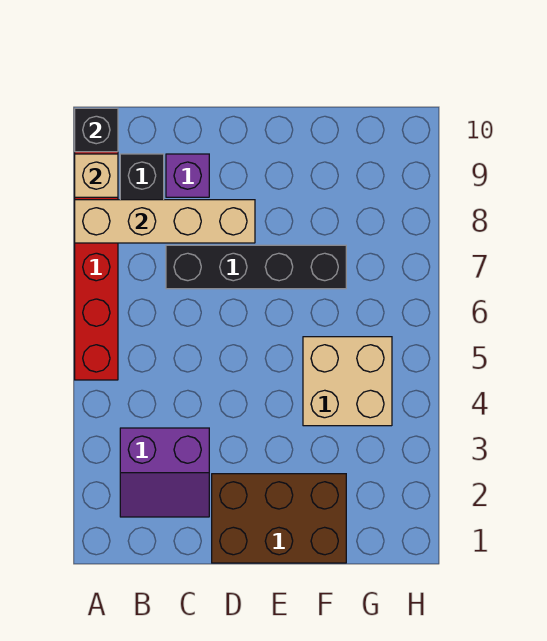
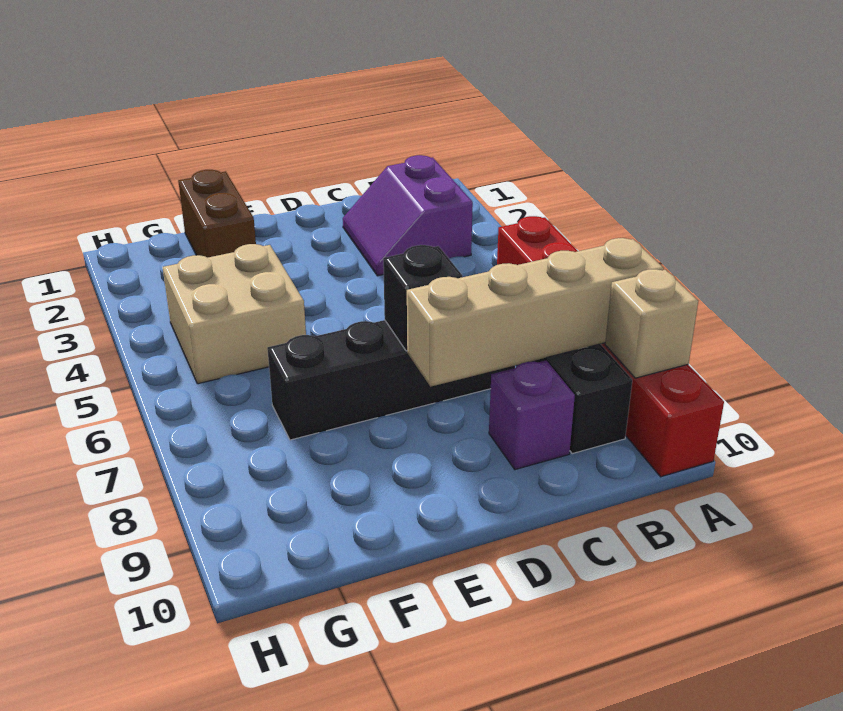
black 1x1 brick [75,108,118,152] -> black 1x1 brick moved to [383,245,463,351]
purple 2x2 slope [120,428,209,517] -> purple 2x2 slope turned to [343,155,473,276]
brown 2x3 brick [212,474,346,563] -> brown 1x2 brick [178,170,256,257]

